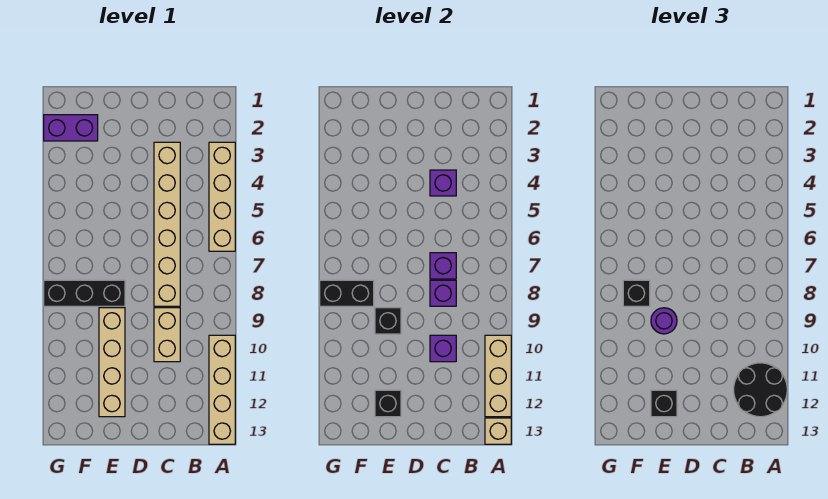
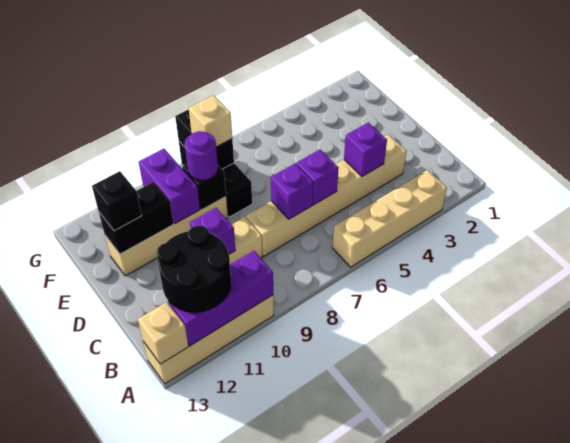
tan 1x3 brick [485,335,511,417] -> purple 1x3 brick [168,251,273,346]
purple 1x1 brick [430,280,456,306] -> purple 1x1 brick moved to [296,150,339,205]
black 1x1 brick [375,390,401,417] -> black 1x2 brick [99,182,174,254]
purple 1x2 brick [44,115,98,141] -> purple 1x2 brick moved to [139,149,200,224]
black 1x1 brick [623,280,650,306] -> tan 1x1 brick [188,95,232,147]

